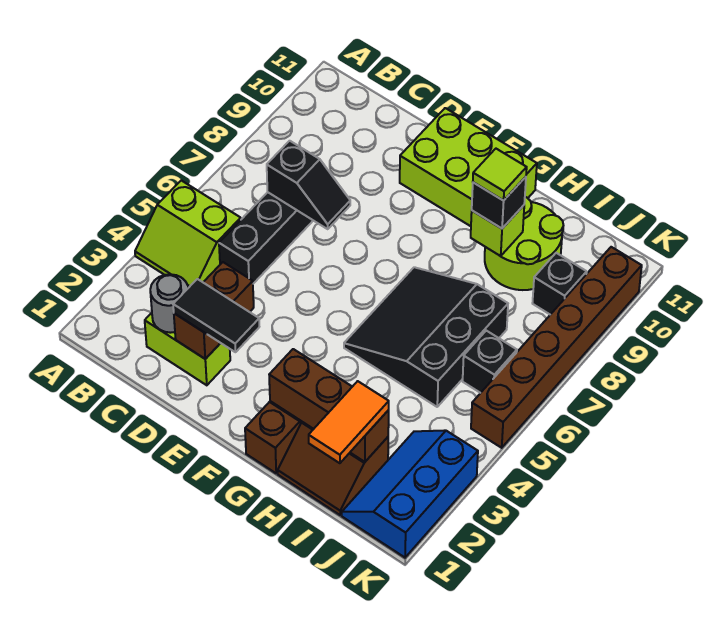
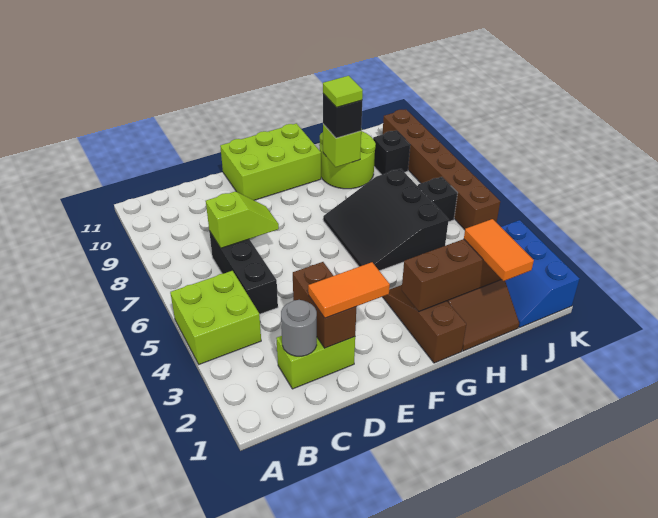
lime 2x2 slope [135,180,241,288] -> lime 2x2 brick [170,271,261,364]
black 1x2 slope [267,141,350,229] -> lime 1x2 slope [206,191,279,248]
black 1x2 tile [173,279,259,352] -> orange 1x2 tile [308,262,390,318]

